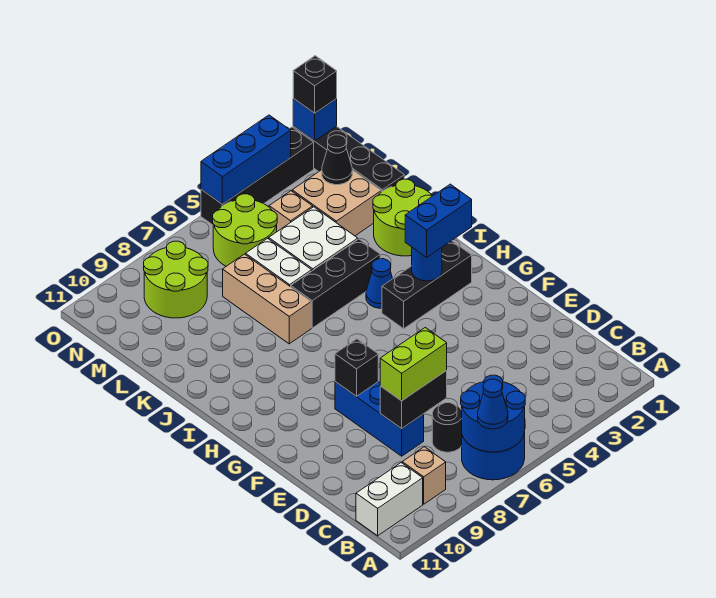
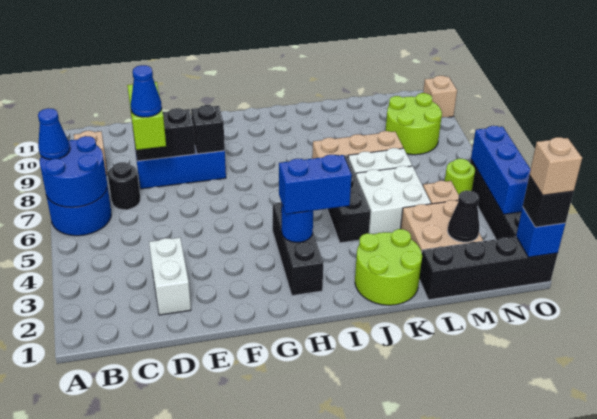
white 1x2 brick [356,463,423,536] -> white 1x2 brick moved to [149,238,191,315]
black 1x2 brick [380,371,447,429] -> black 1x2 brick turned to [132,108,195,161]
blue 1x2 brick [405,184,472,257] -> blue 1x2 brick turned to [279,155,352,214]
blue 1x1 cone [366,259,393,308] -> blue 1x1 cone moved to [131,65,162,117]
lime 2x2 round brick [213,194,277,266] -> lime 1x1 round brick [445,159,475,194]
none -> tan 1x1 brick [529,137,582,195]
none -> tan 1x1 brick [423,76,457,118]

